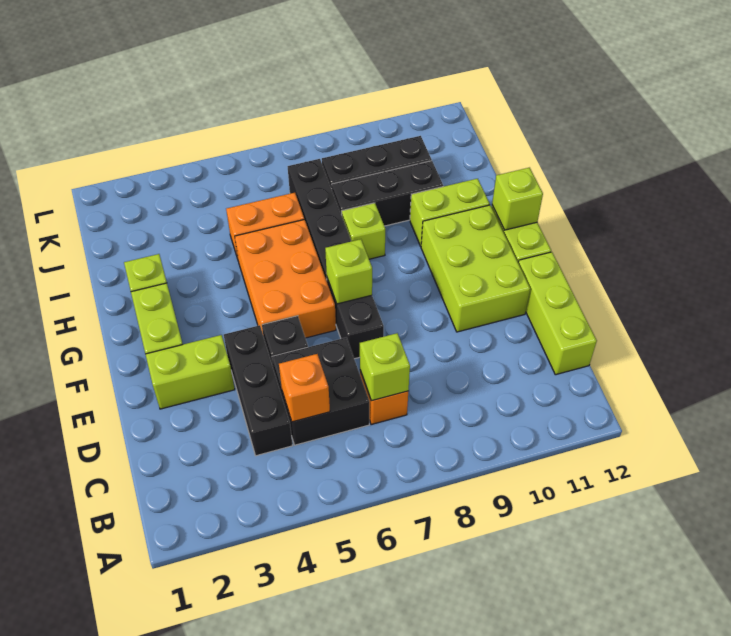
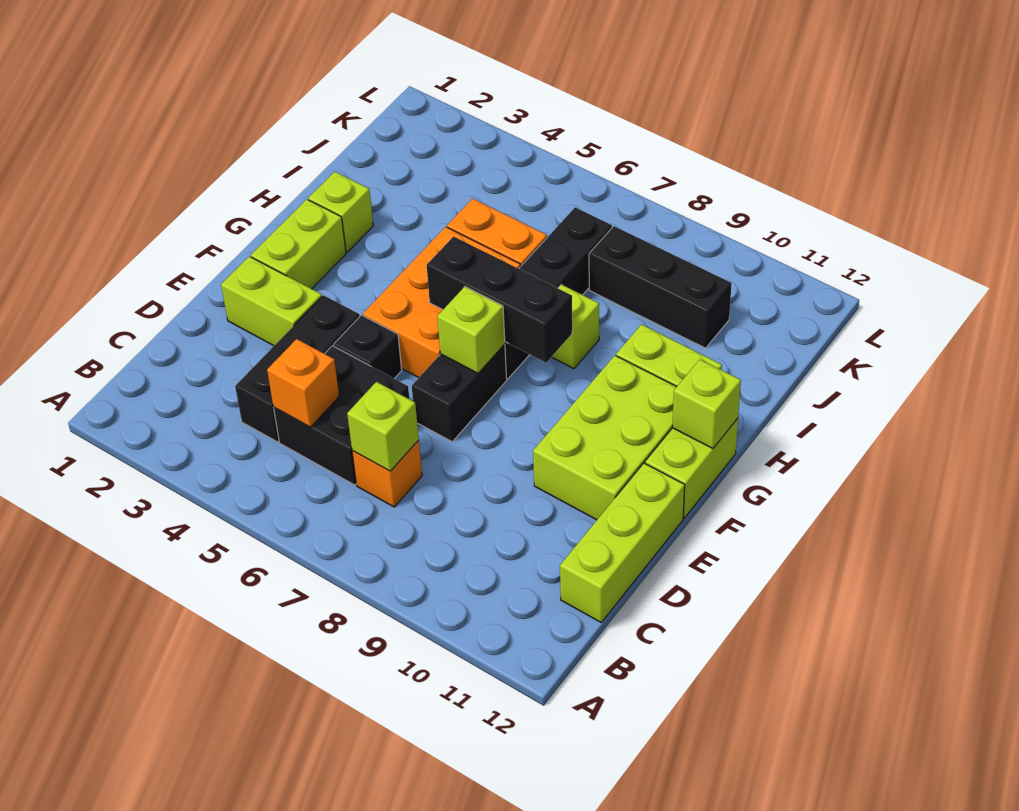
black 1x3 brick [332,161,443,226] -> black 1x3 brick moved to [427,236,572,363]

